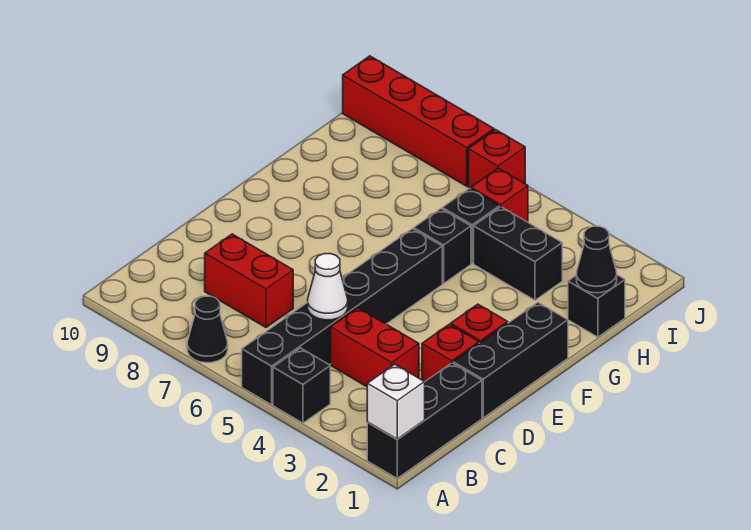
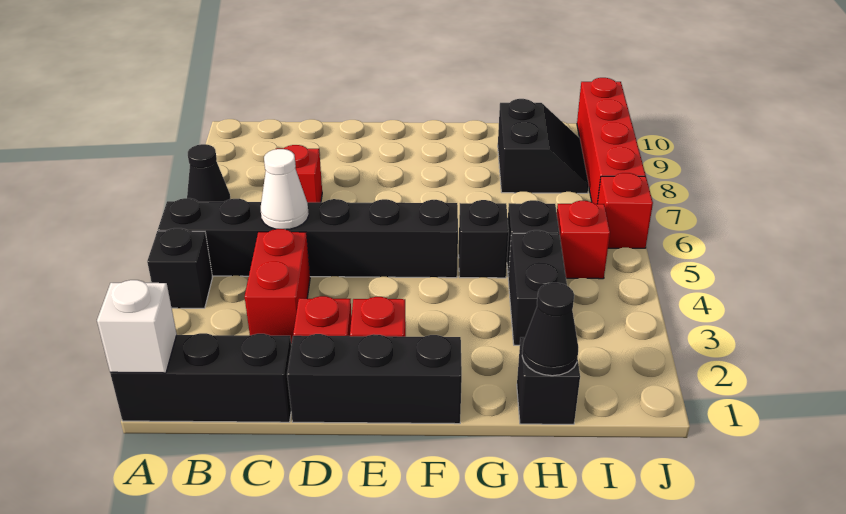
red 1x2 brick [205,234,293,328] -> red 1x1 brick [276,145,322,202]
none -> black 2x2 slope [498,99,589,193]

